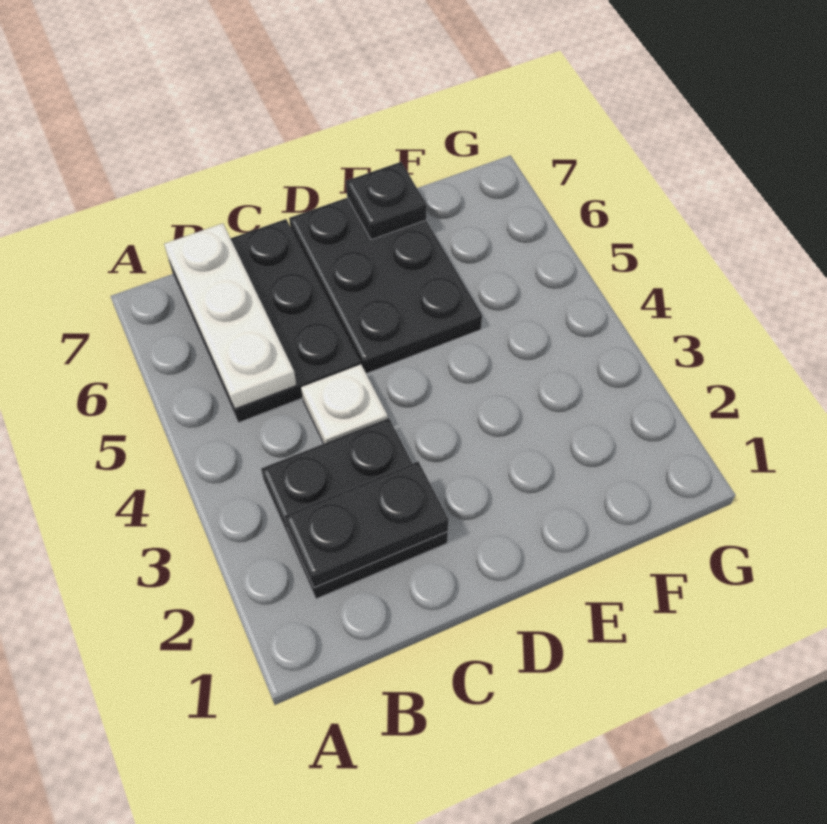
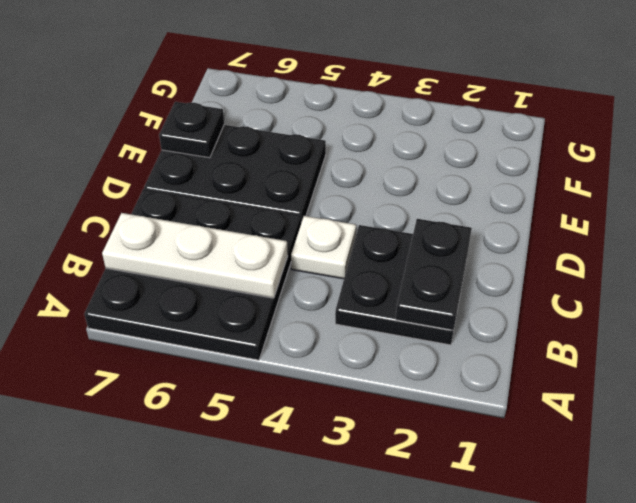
black 2x3 plate [169,219,360,423] -> black 3x3 plate [84,189,301,360]

